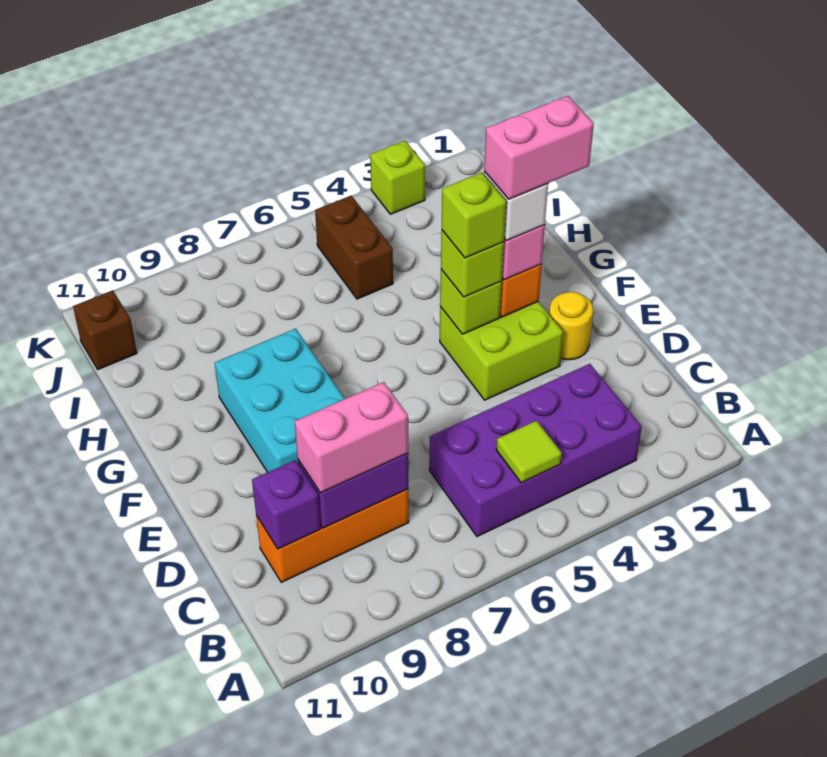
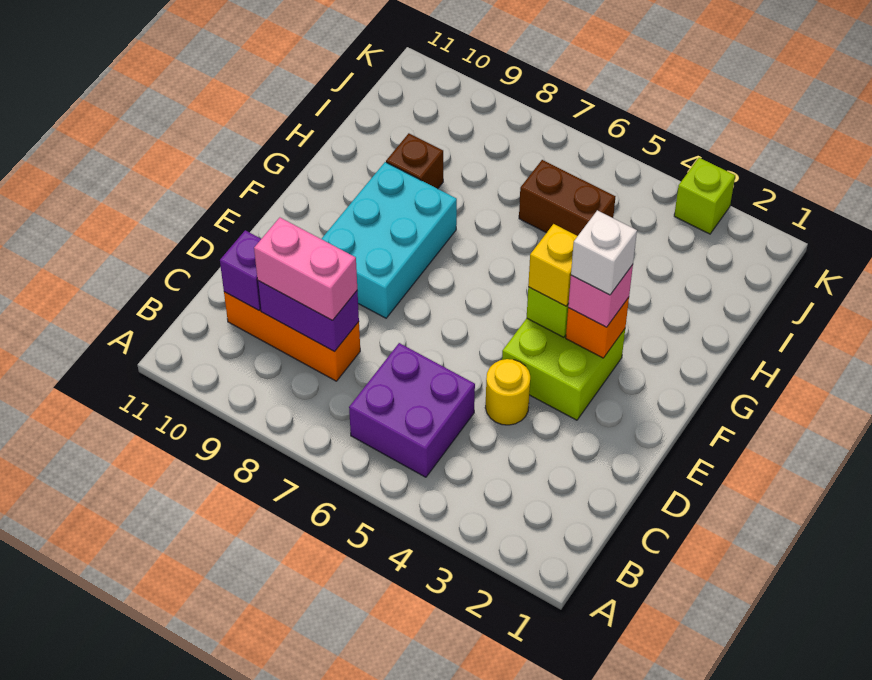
purple 2x4 brick [429,364,642,537] -> purple 2x2 brick [349,343,475,477]
lime 1x1 tile [496,421,562,483] -> none
yellow 1x1 round brick [549,292,593,360] -> yellow 1x1 round brick moved to [485,359,530,425]
pink 1x2 brick [484,96,594,199] -> none
lime 1x1 brick [441,231,504,297] -> yellow 1x1 brick [528,224,577,306]
lime 1x1 brick [442,173,507,258] -> none
brown 1x2 brick [315,196,393,299] -> brown 1x2 brick turned to [519,160,615,236]
brown 1x1 brick [73,291,137,369] -> brown 1x1 brick moved to [386,133,443,189]

